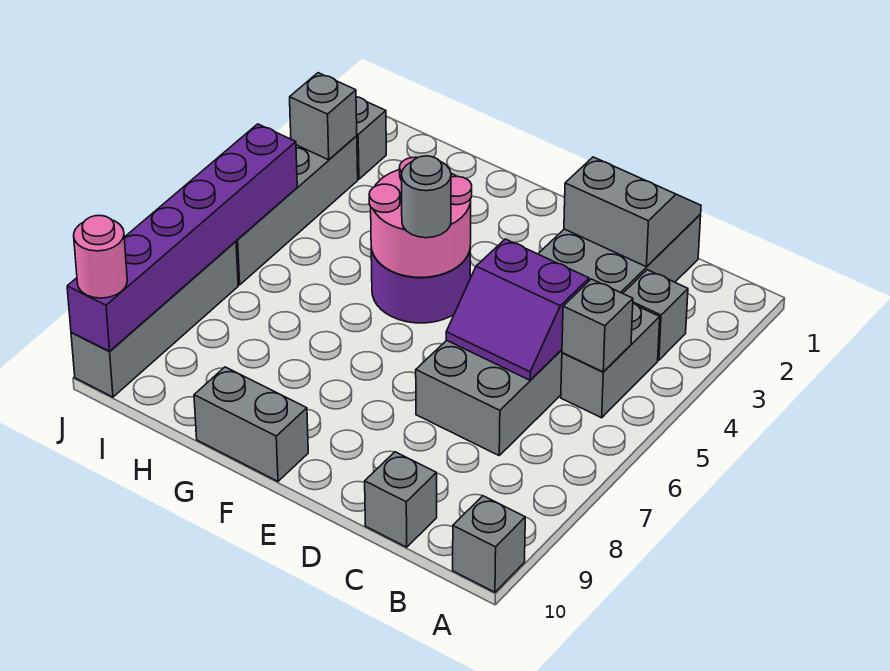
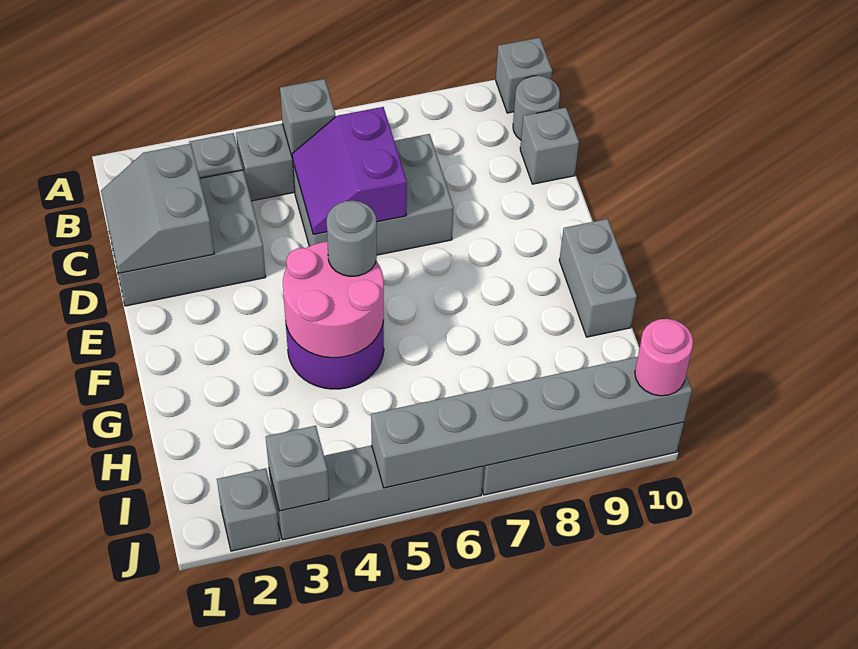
none -> grey 1x1 round brick [513,76,560,140]
purple 2x2 slope [446,239,589,380] -> purple 2x2 slope turned to [292,107,407,234]
purple 1x6 brick [67,124,297,351] -> grey 1x6 brick [371,357,692,488]

